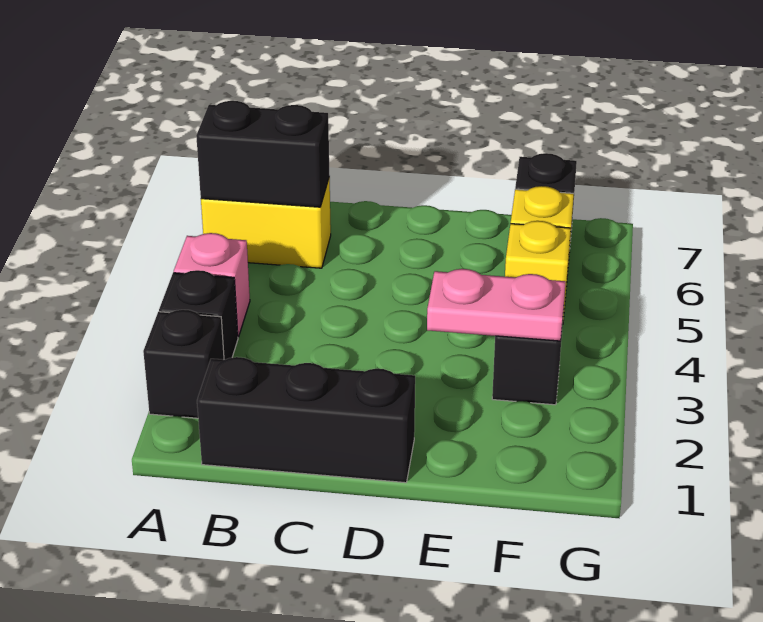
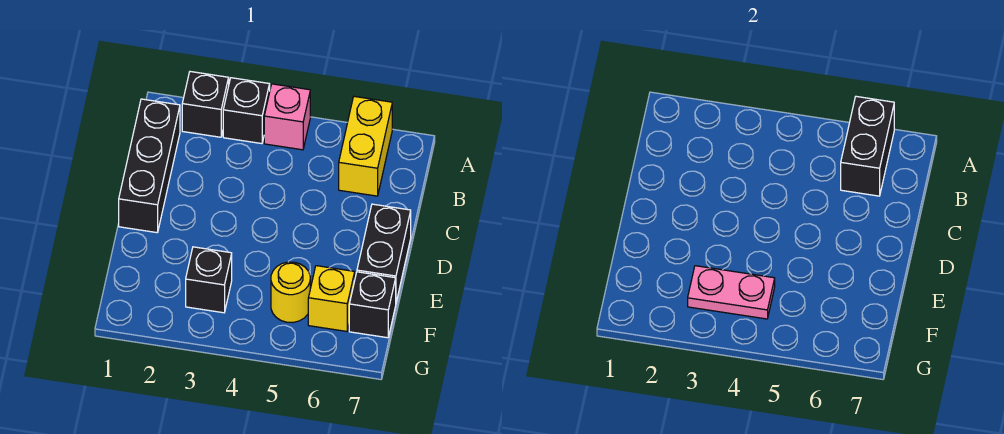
none -> black 1x2 brick [357,204,411,302]
pink 1x2 plate [427,269,566,341] -> pink 1x2 plate turned to [688,266,775,319]
yellow 1x1 brick [505,221,571,321] -> yellow 1x1 round brick [271,262,310,322]

